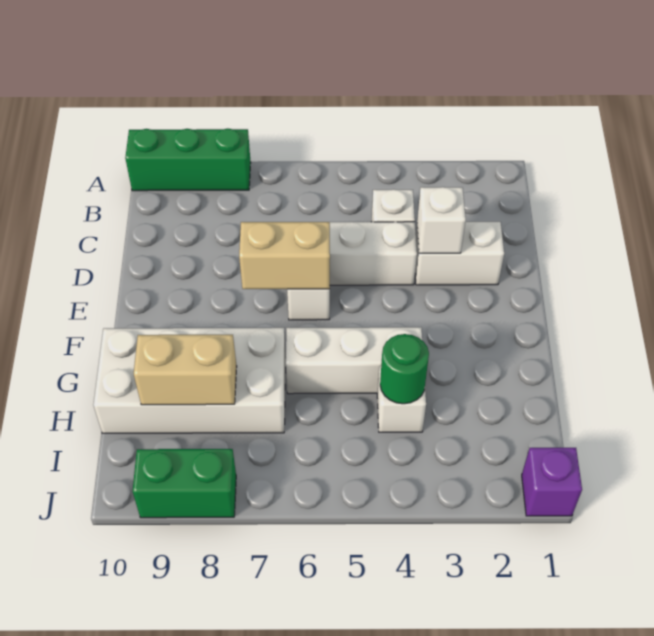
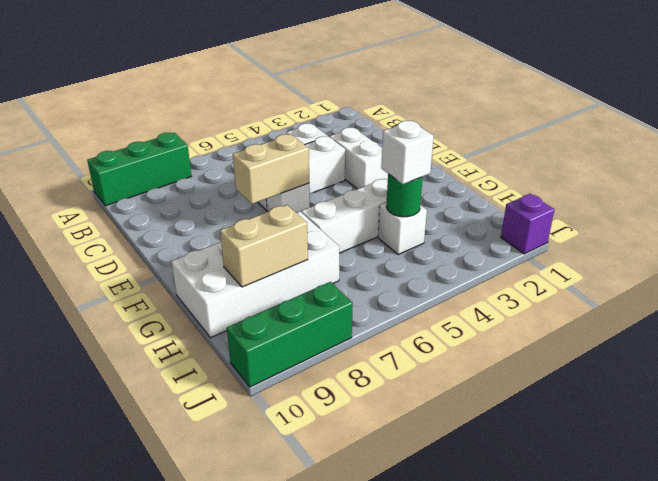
white 1x2 brick [415,222,504,285] -> white 1x2 brick turned to [330,127,388,189]
white 1x1 brick [417,187,466,253] -> white 1x1 brick moved to [381,121,434,184]
green 1x2 brick [133,449,236,518] -> green 1x3 brick [227,282,353,387]

